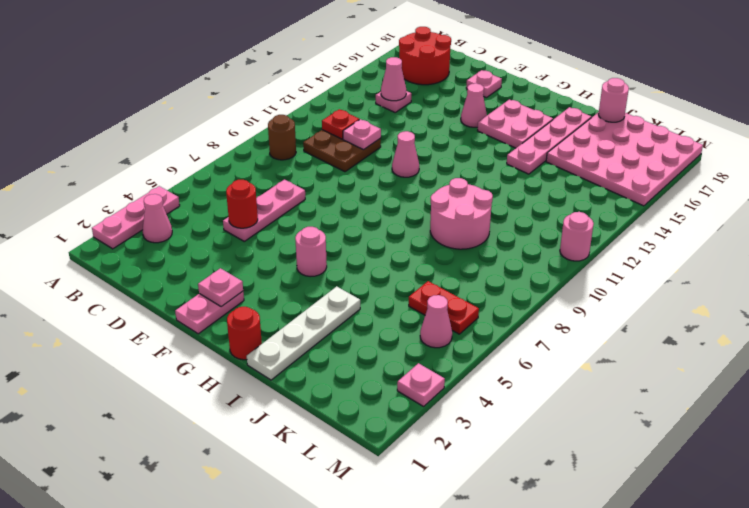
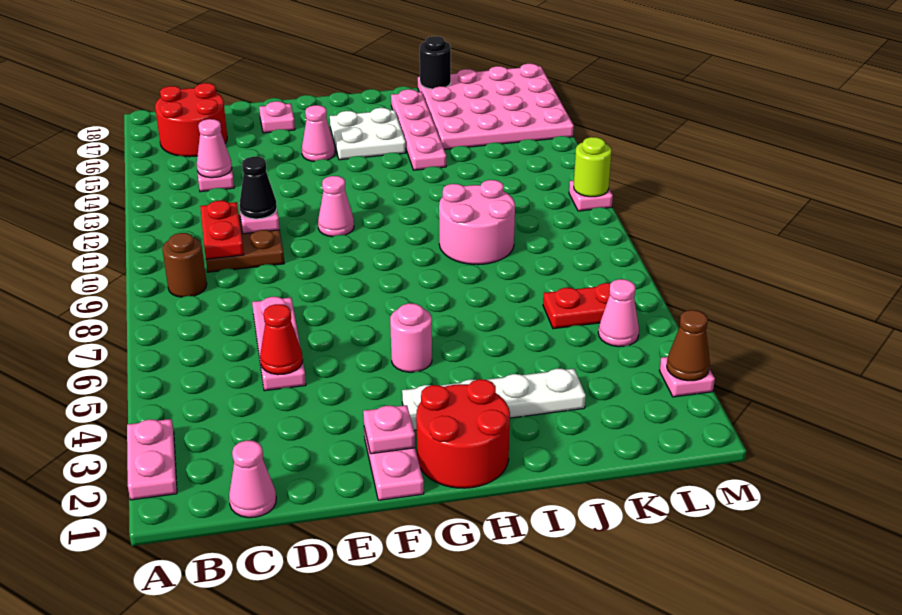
pink 1x3 plate [92,186,180,249] -> pink 1x2 plate [127,419,177,500]
pink 1x1 cone [143,194,172,243] -> pink 1x1 cone moved to [229,440,276,518]
red 1x1 plate [322,109,359,139] -> red 1x2 plate [200,201,244,259]
red 1x1 round brick [226,180,258,228] -> red 1x1 cone [260,304,303,375]
none -> black 1x1 cone [239,157,277,219]
pink 2x2 plate [478,100,553,148] -> white 2x2 plate [330,108,406,160]
red 1x1 round brick [227,307,262,360] -> red 2x2 round brick [416,379,510,488]
white 1x4 plate [247,286,360,380] -> white 1x4 plate turned to [402,369,586,431]
pink 1x1 round brick [598,78,629,122] -> black 1x1 round brick [420,36,451,89]
none -> brown 1x1 cone [667,310,710,381]
pink 1x1 round brick [560,212,594,261] -> pink 1x1 plate [569,181,613,211]
none -> lime 1x1 round brick [574,137,612,197]

